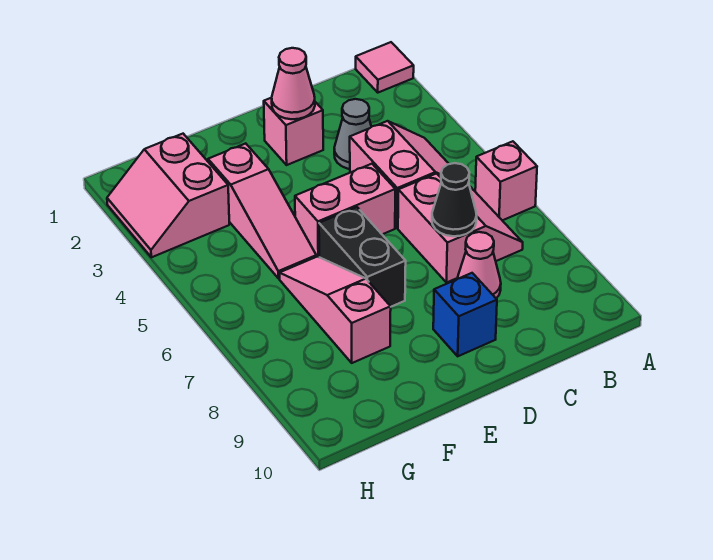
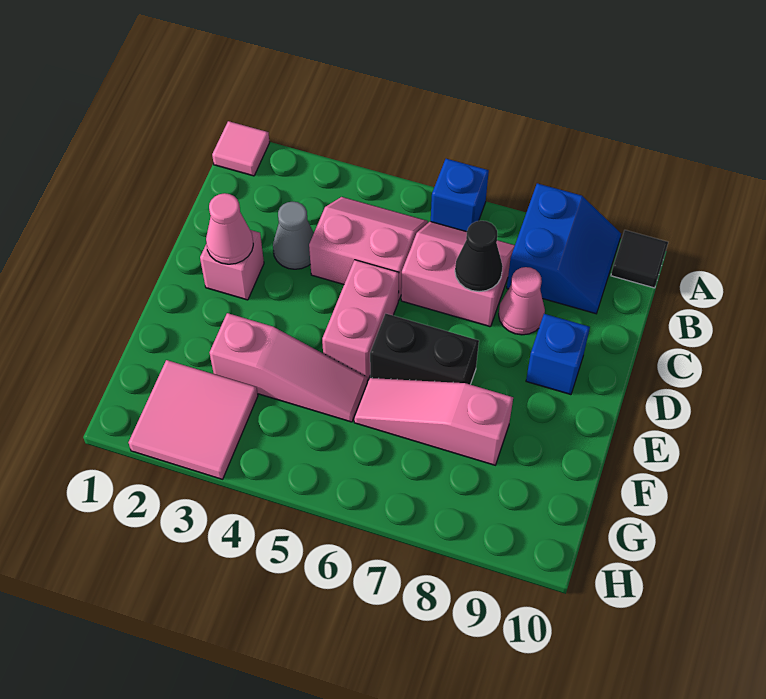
pink 1x1 brick [475,141,537,220] -> blue 1x1 brick [431,159,489,232]
none -> blue 2x2 slope [507,183,621,314]
none -> black 1x1 tile [611,230,668,288]
pink 2x2 slope [107,134,229,257] -> pink 2x2 tile [128,360,258,479]

